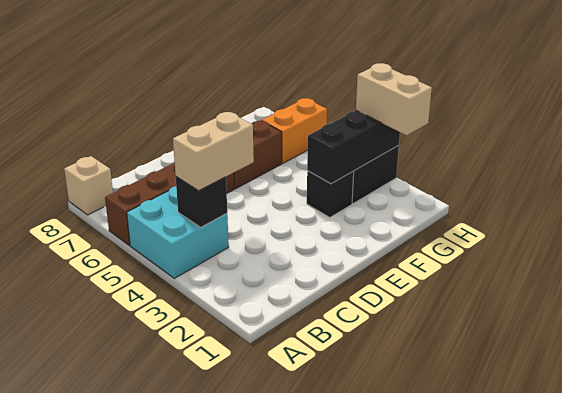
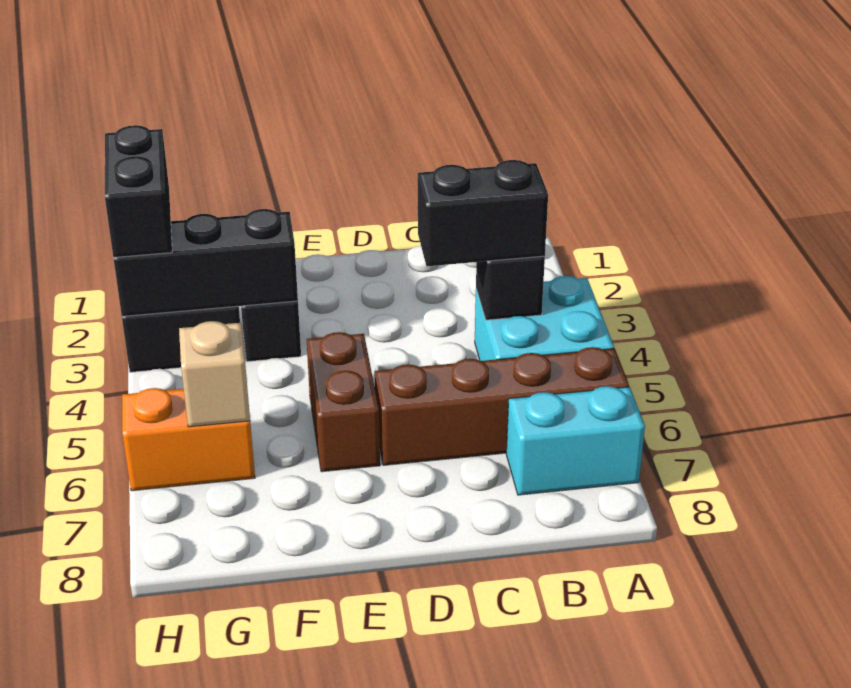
none -> cyan 1x2 brick [506,386,645,495]
tan 1x1 brick [64,156,113,215] -> tan 1x1 brick moved to [179,321,250,427]
tan 1x2 brick [173,112,254,191] -> black 1x2 brick [418,160,548,266]
brown 1x2 brick [234,120,282,189] -> brown 1x2 brick turned to [307,332,380,472]
tan 1x2 brick [356,63,432,135] -> black 1x2 brick [105,125,172,258]

